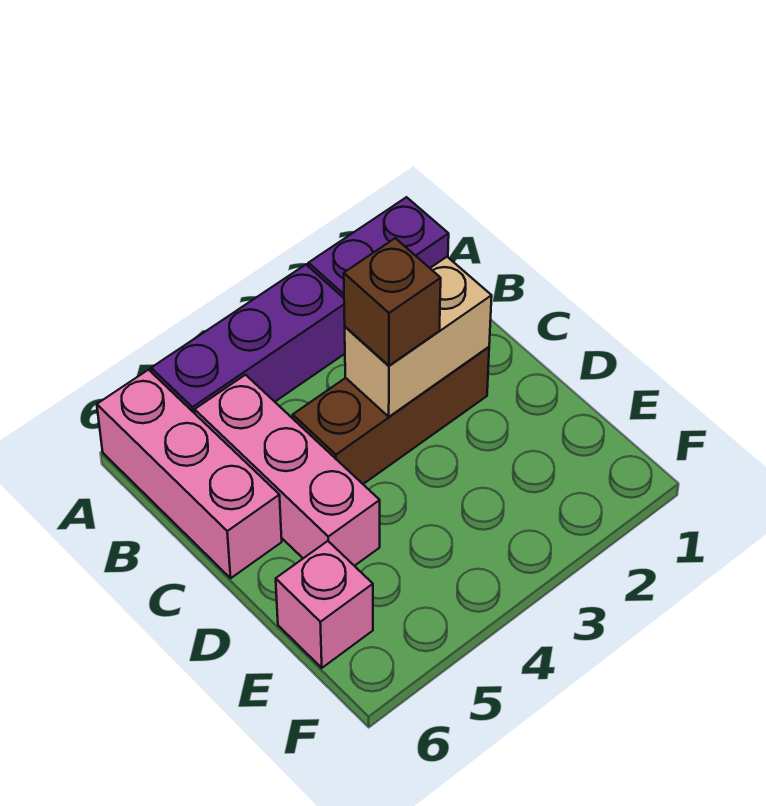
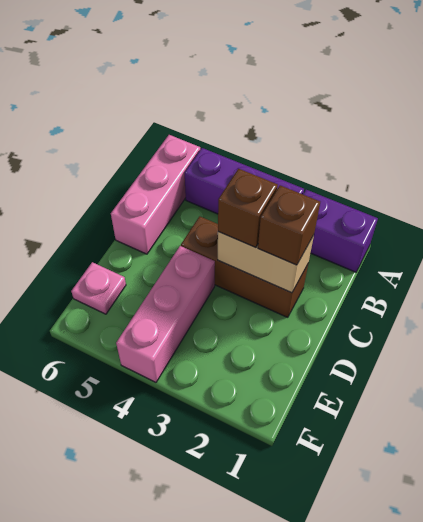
pink 1x3 brick [195,375,380,566] -> pink 1x3 brick moved to [116,246,215,382]
none -> brown 1x1 brick [258,185,320,265]
pink 1x1 brick [276,541,373,668] -> pink 1x1 plate [71,262,126,314]

